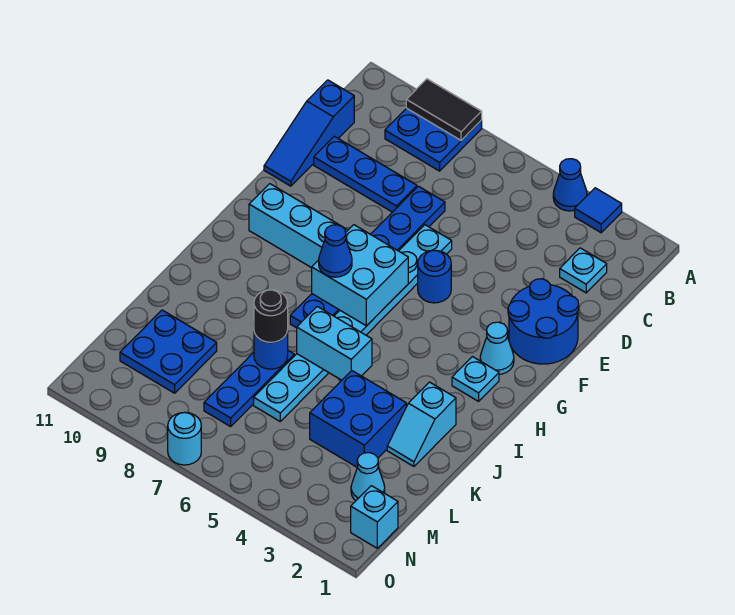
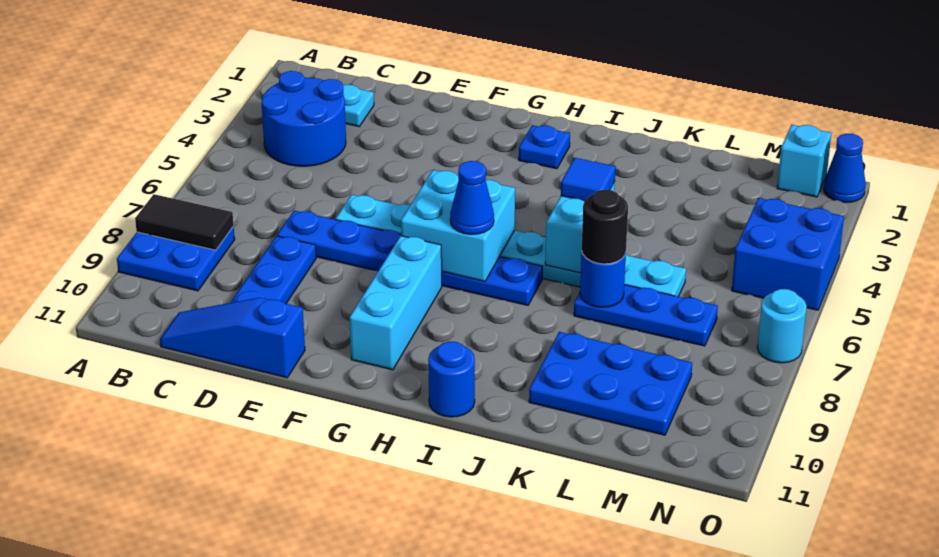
blue 1x1 tile [575,188,622,233] -> blue 1x1 tile moved to [561,158,616,201]
blue 1x1 cone [553,159,587,211] -> blue 1x1 cone moved to [824,134,866,202]
black 1x2 tile [406,79,482,140] -> black 1x2 tile turned to [135,194,234,250]
blue 1x3 slope [264,80,354,186] -> blue 1x3 slope turned to [160,298,305,378]
blue 2x2 round brick [508,279,579,364] -> blue 2x2 round brick moved to [262,71,346,166]
blue 1x1 round brick [418,250,451,303] -> blue 1x1 round brick moved to [428,341,475,417]
cyan 1x1 cone [480,322,514,374] -> none
cyan 1x1 plate [452,357,499,401] -> blue 1x1 plate [519,125,570,169]
cyan 1x2 slope [387,382,456,466] -> none
blue 2x2 brick [310,371,406,467] -> blue 2x2 brick moved to [732,198,844,310]
blue 2x2 plate [120,310,217,393] -> blue 2x3 plate [529,332,692,435]
cyan 1x1 cone [351,453,385,501] -> none

